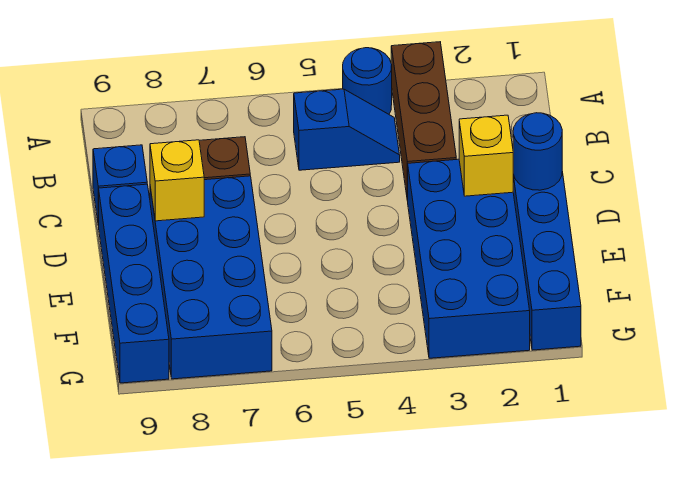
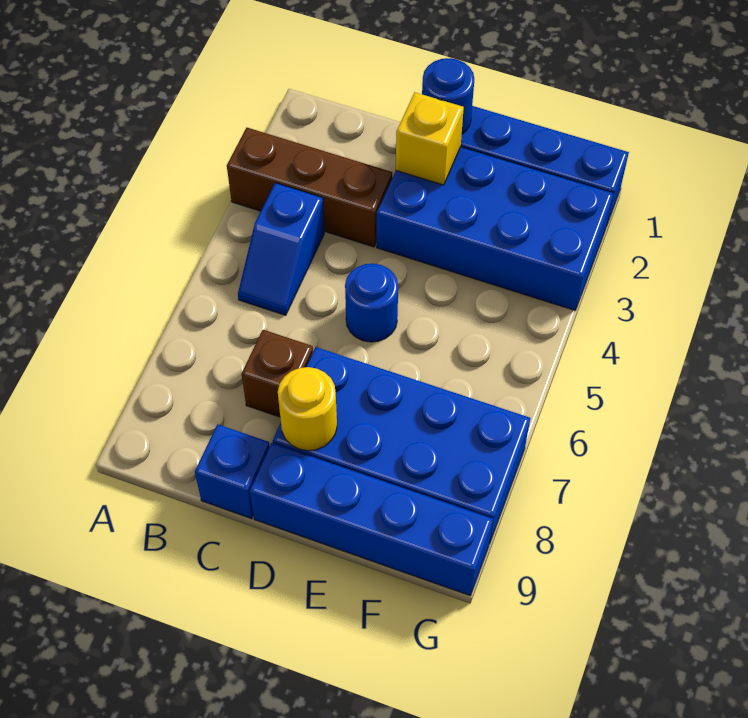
blue 1x1 round brick [343,48,392,114] -> blue 1x1 round brick moved to [345,263,398,342]
blue 1x2 slope [294,89,400,170] -> blue 1x2 slope turned to [238,183,324,315]
yellow 1x1 brick [150,140,204,221] -> yellow 1x1 round brick [278,367,337,451]

